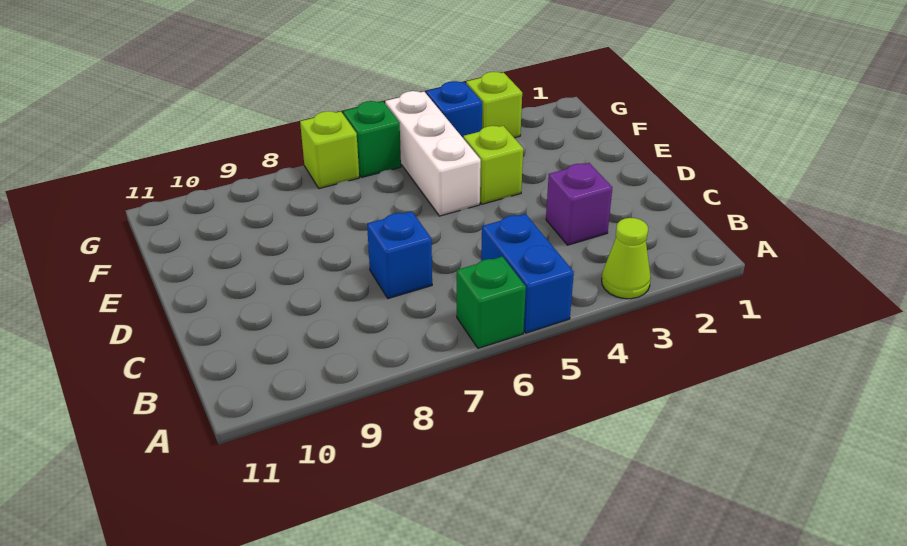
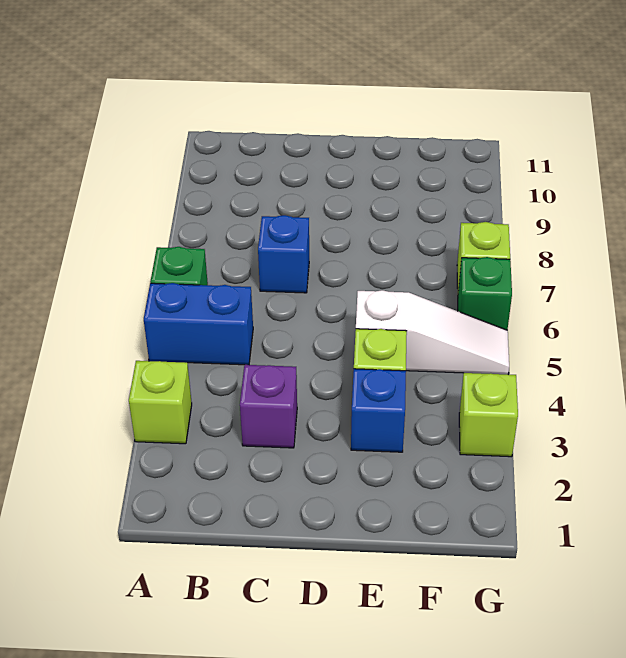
lime 1x1 cone [602,218,651,299] -> lime 1x1 brick [129,361,192,444]
white 1x3 brick [385,91,481,216] -> white 1x3 slope [356,290,509,374]
blue 1x1 brick [426,81,482,137] -> blue 1x1 brick moved to [351,369,406,452]

